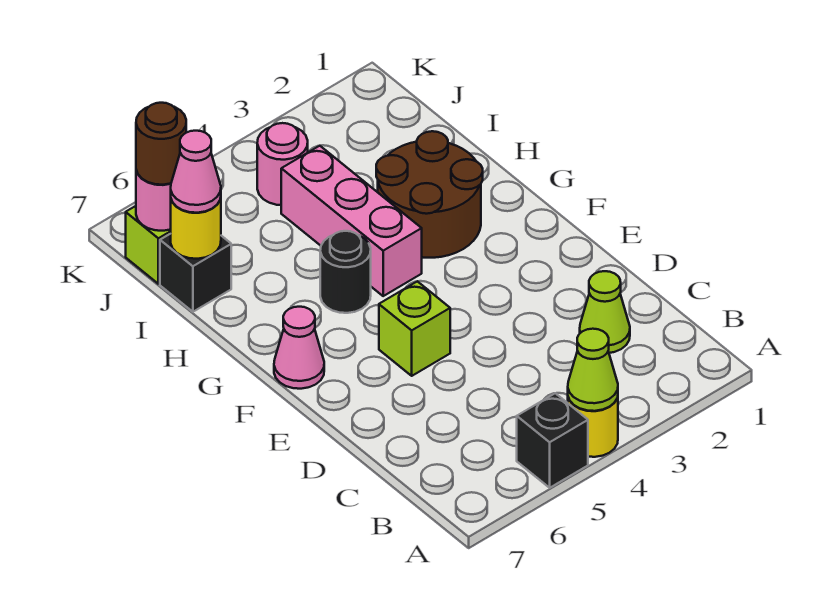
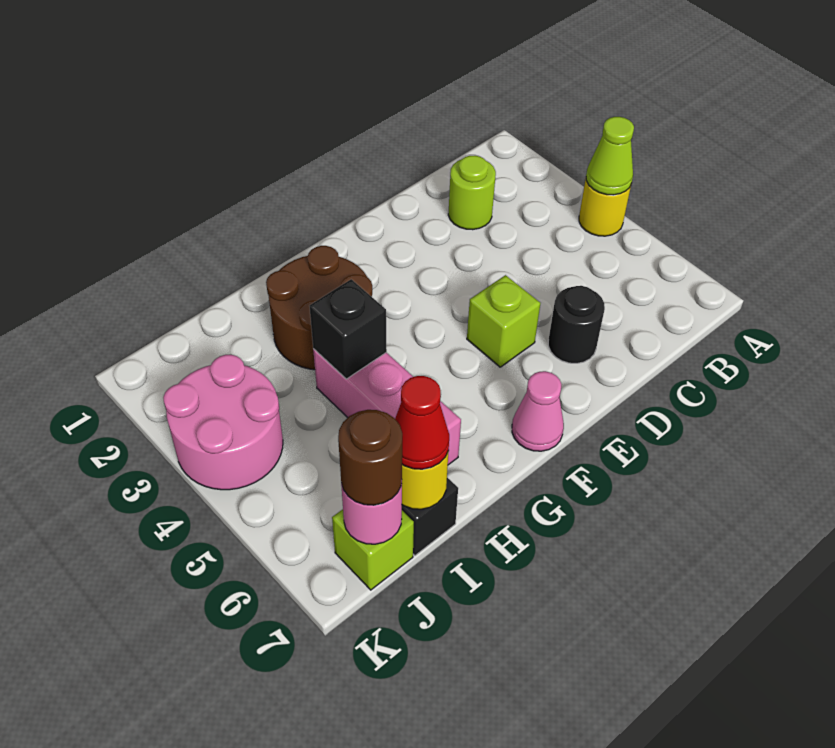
black 1x1 brick [517,393,588,488] -> black 1x1 brick moved to [310,279,387,379]
lime 1x1 cone [580,271,630,353] -> lime 1x1 round brick [448,156,496,230]
pink 1x3 brick [281,146,422,296] -> pink 1x3 brick turned to [313,349,461,465]
black 1x1 round brick [320,231,371,313] -> black 1x1 round brick moved to [548,286,605,363]
pink 1x1 cone [171,131,221,213] -> red 1x1 cone [395,376,449,469]
pink 1x1 round brick [257,123,308,205] -> pink 2x2 round brick [163,355,283,490]

